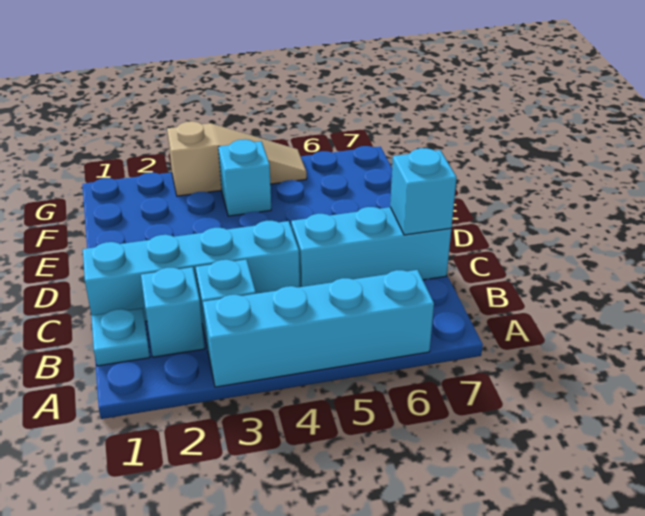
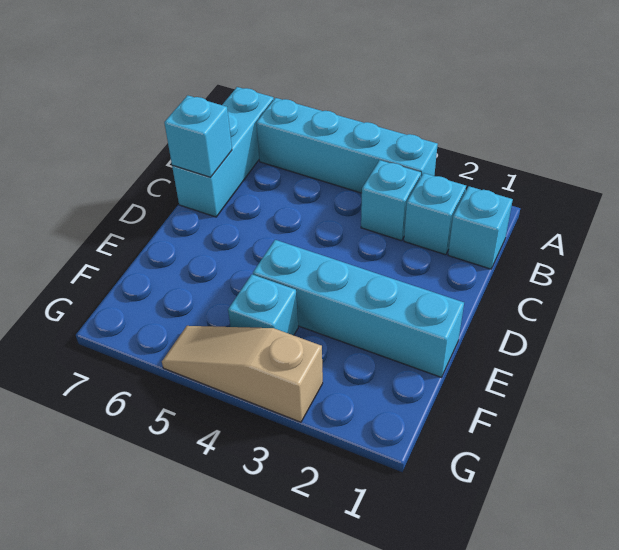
cyan 1x1 plate [91,308,150,366] -> cyan 1x1 brick [448,186,513,269]
cyan 1x4 brick [83,221,300,322] -> cyan 1x4 brick moved to [253,240,464,377]
cyan 1x3 brick [291,207,451,287] -> cyan 1x3 brick turned to [172,87,274,217]

